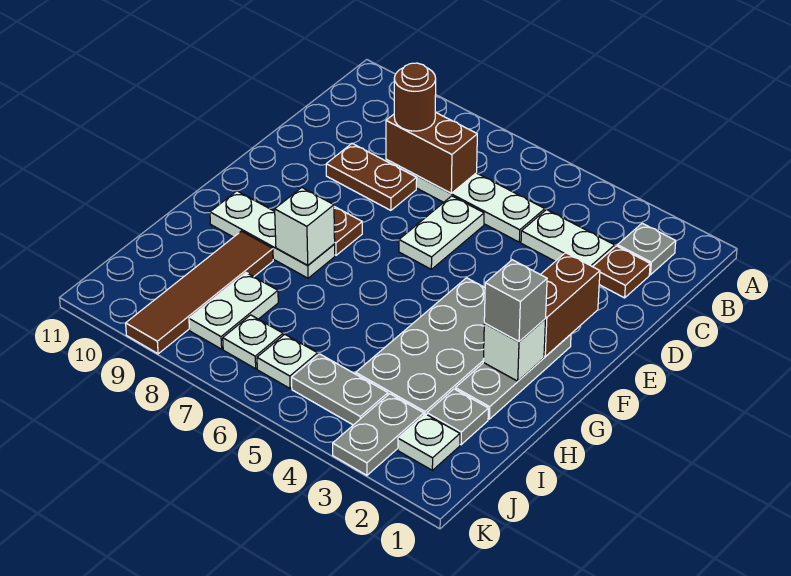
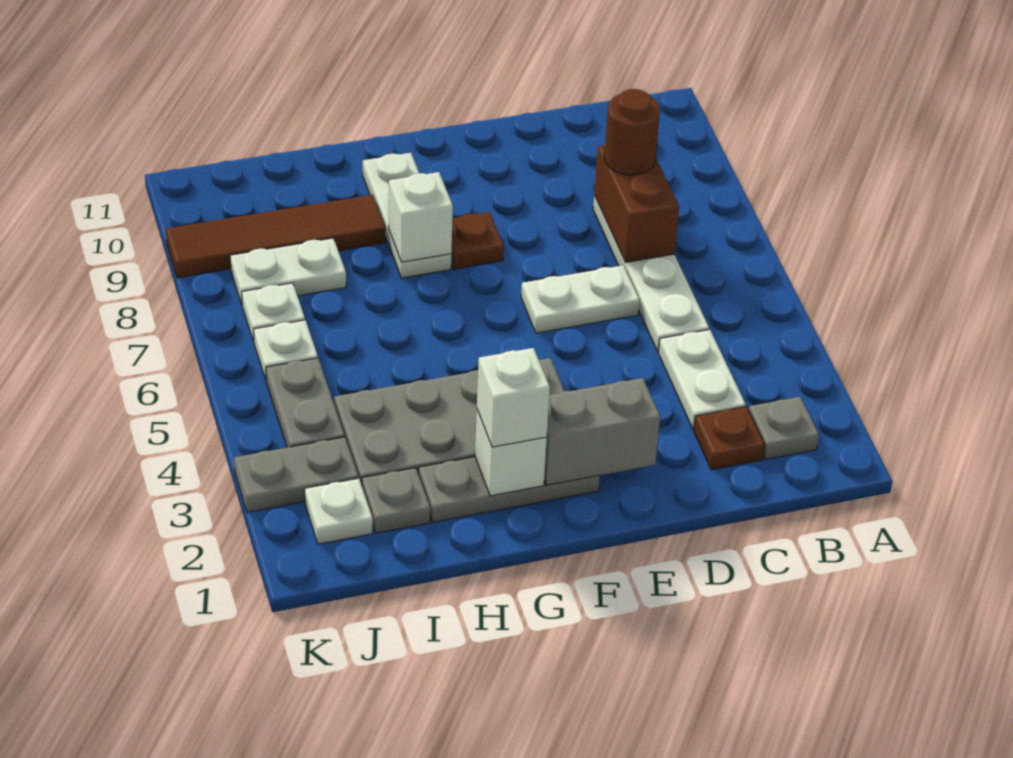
brown 1x2 plate [326,143,417,210] -> none
brown 1x2 brick [540,253,600,357] -> grey 1x2 brick [544,378,660,485]
grey 1x1 brick [484,260,547,341] -> white 1x1 brick [477,348,550,447]

